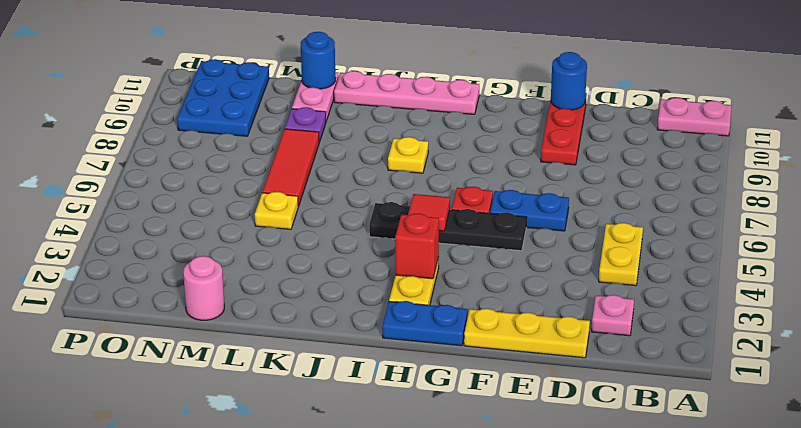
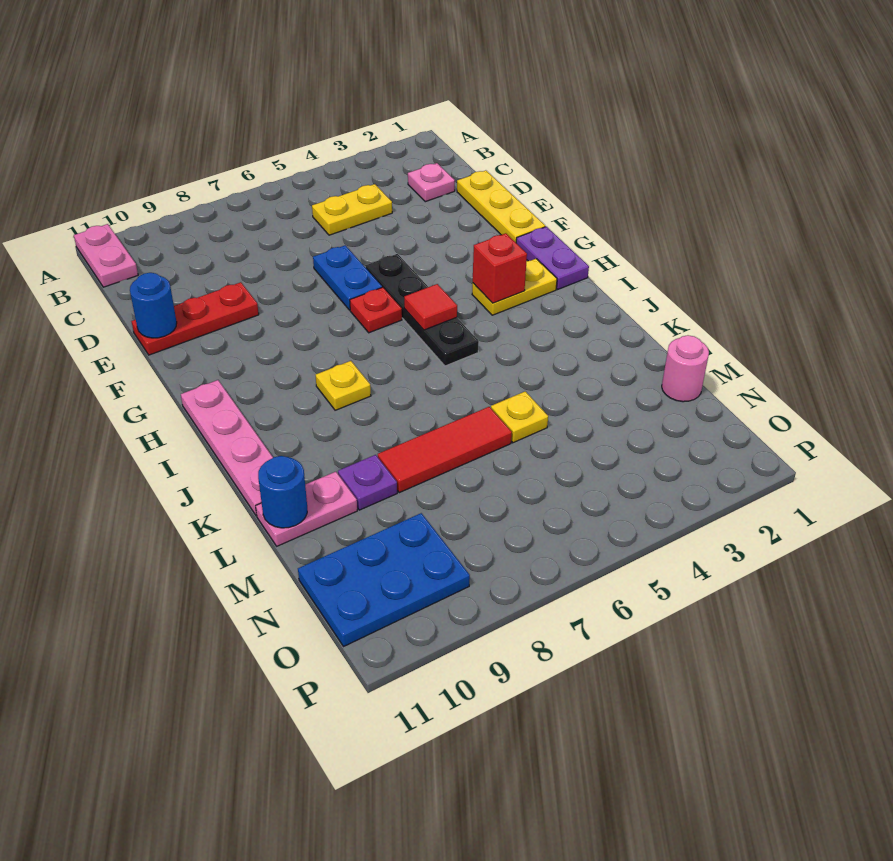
blue 1x2 plate [382,301,468,346] -> purple 1x2 plate [516,227,589,289]

